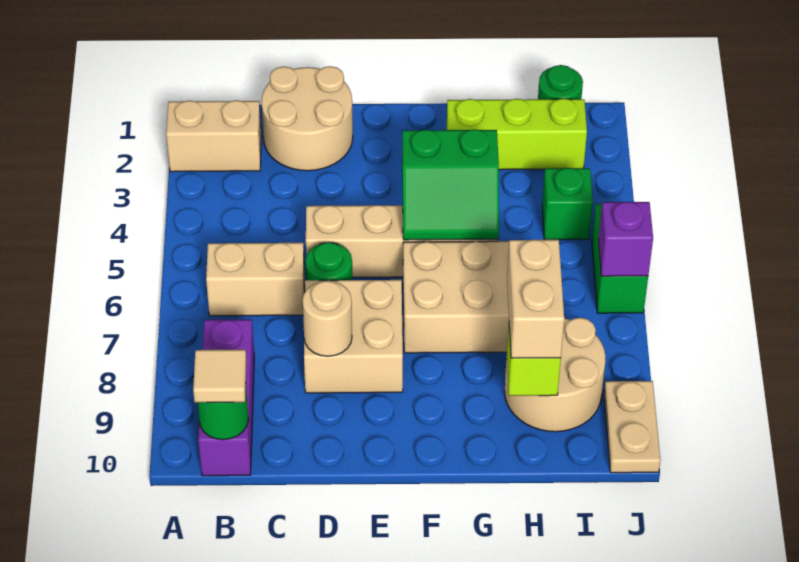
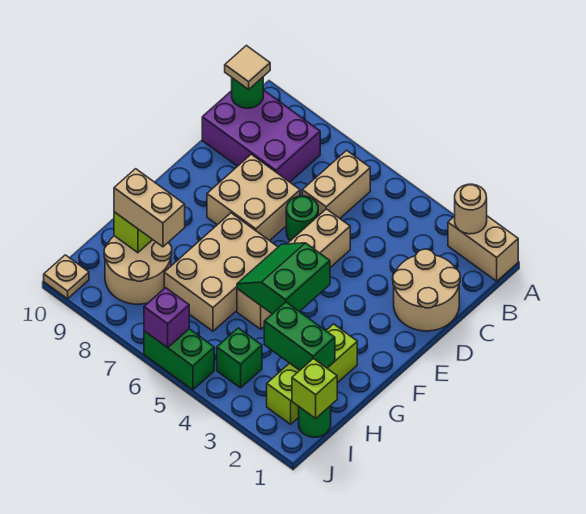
tan 1x2 brick [166,100,261,172] -> tan 1x2 brick turned to [448,216,518,281]
purple 1x3 brick [198,319,254,476] -> purple 2x3 brick [202,90,320,182]
tan 1x1 round brick [303,281,352,356] -> tan 1x1 round brick moved to [455,184,487,234]
none -> green 1x2 brick [264,302,335,370]
none -> lime 1x1 brick [292,358,337,418]
tan 1x2 plate [604,381,661,473] -> tan 1x1 plate [44,255,89,299]

